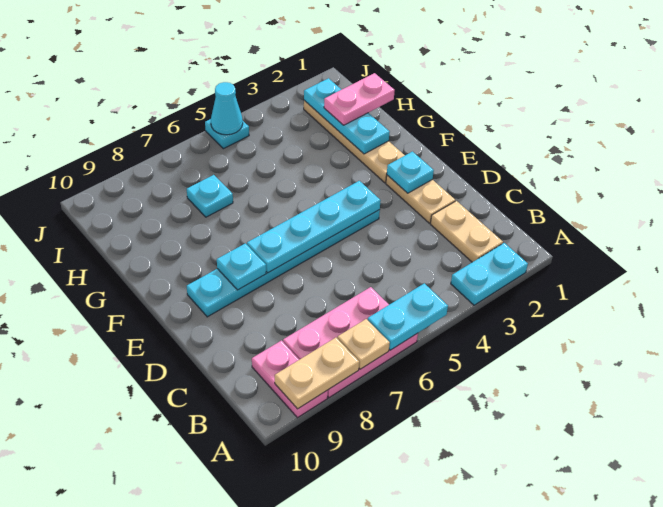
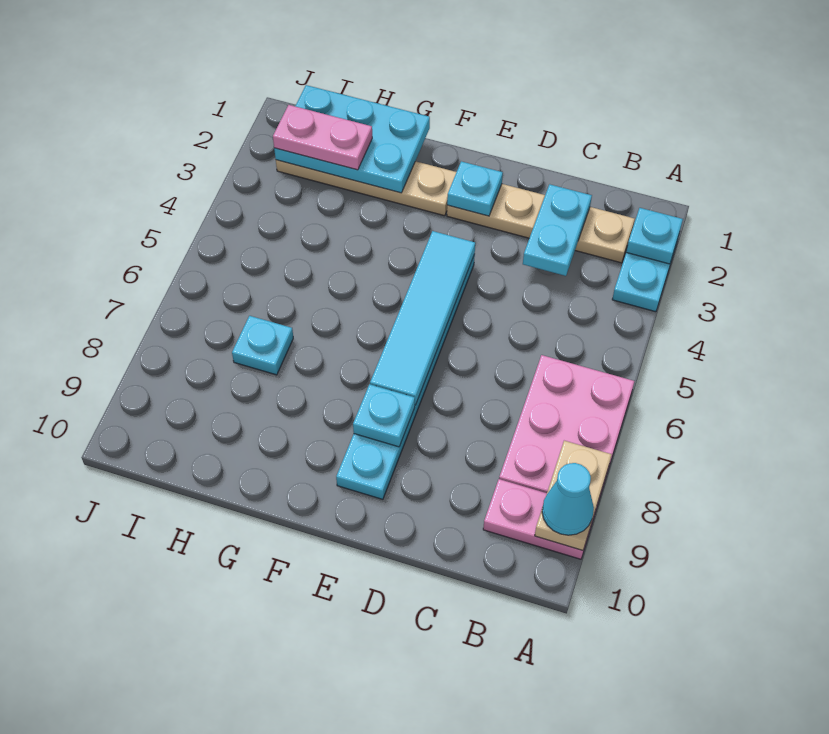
cyan 1x2 plate [368,283,448,350] -> cyan 1x2 plate moved to [523,184,592,276]
tan 1x1 plate [337,319,390,369] -> none
cyan 1x4 plate [247,181,381,273] -> cyan 1x4 tile [370,231,475,405]
cyan 1x3 plate [304,78,389,154] -> cyan 2x3 plate [274,85,430,193]
pink 1x2 plate [324,73,395,125] -> pink 1x2 plate turned to [273,105,372,170]
cyan 1x1 plate [205,119,249,149] -> cyan 1x1 plate moved to [626,208,683,264]
cyan 1x1 cone [211,82,243,135] -> cyan 1x1 cone moved to [542,463,594,535]

